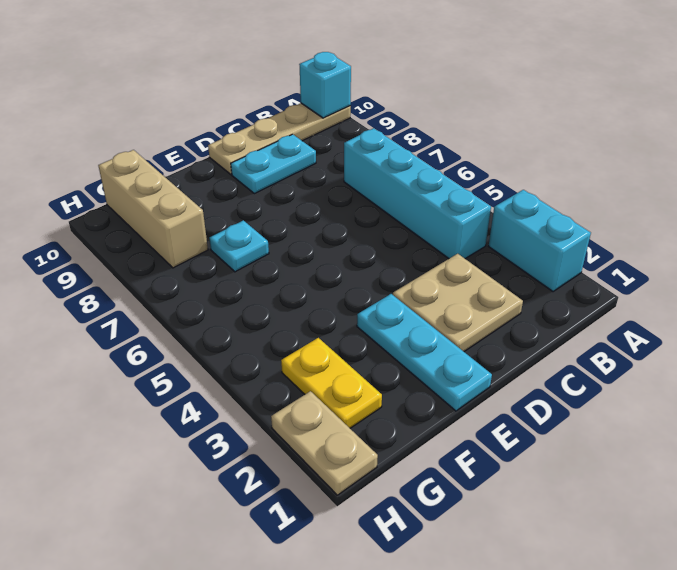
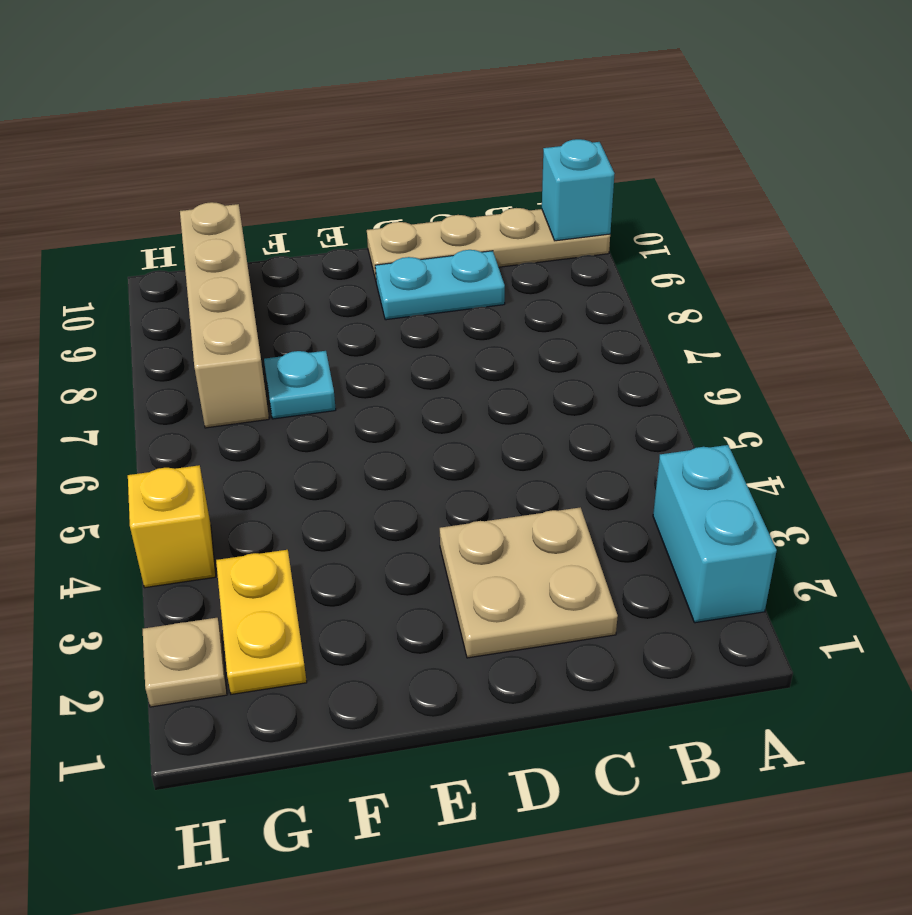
cyan 1x4 brick [344,128,491,259] -> none
cyan 1x3 plate [357,294,492,411] -> none
tan 1x3 brick [98,150,208,268] -> tan 1x4 brick [180,202,269,428]
tan 1x2 plate [271,391,378,495] -> tan 1x1 plate [143,618,227,707]
none -> yellow 1x1 brick [128,465,216,588]

